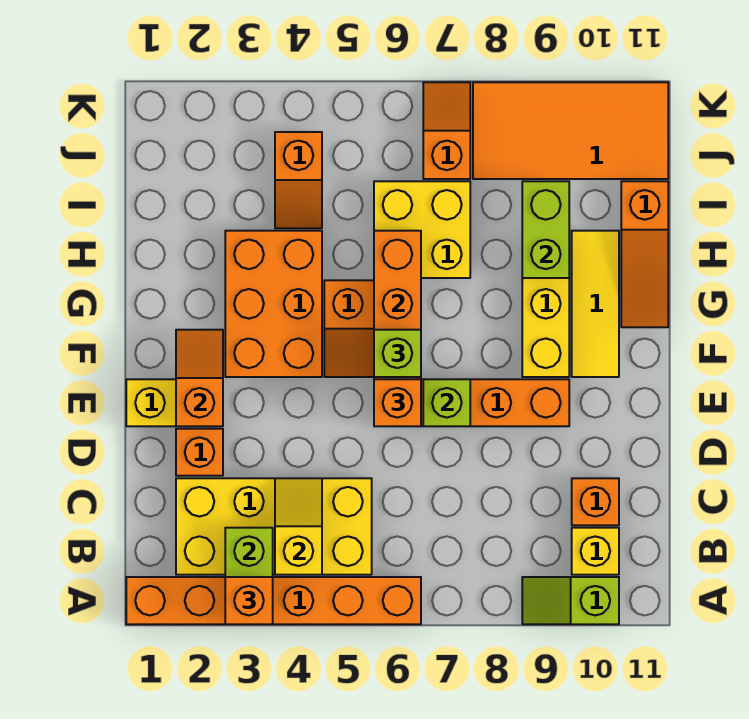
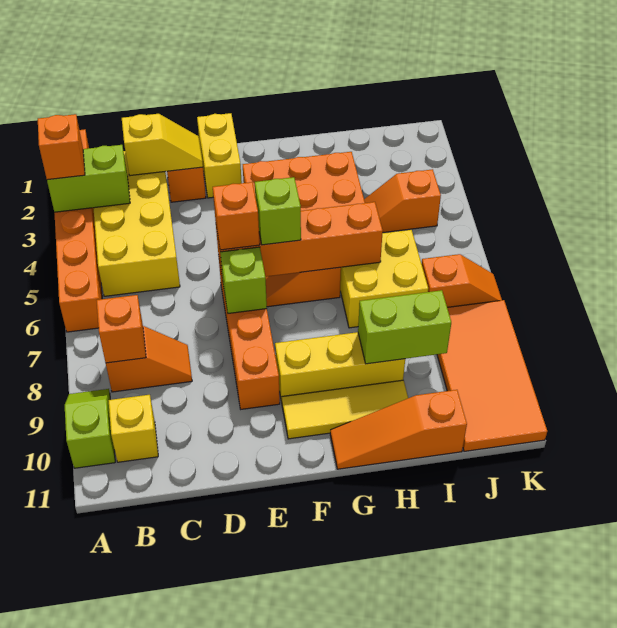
yellow 1x2 slope [275,478,322,575] -> yellow 1x2 slope moved to [122,114,203,176]
orange 1x1 brick [572,478,619,525] -> orange 1x1 brick moved to [96,295,146,363]
orange 1x2 slope [176,330,223,426] -> orange 1x2 slope moved to [106,326,192,392]

